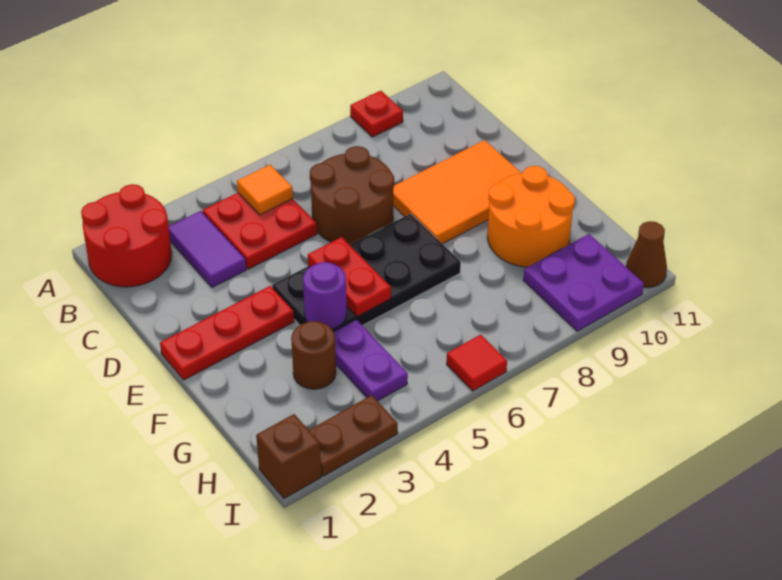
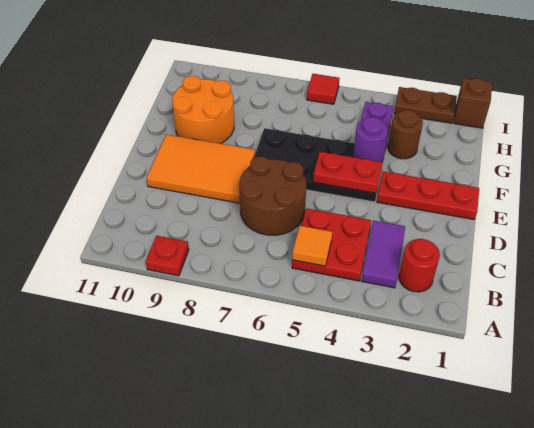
red 2x2 round brick [81,184,172,287] -> red 1x1 round brick [399,239,440,292]
red 1x2 plate [308,237,391,317] -> red 1x2 plate turned to [313,152,383,193]
purple 2x2 plate [523,234,644,331] -> none
brown 1x1 cone [626,221,667,288] -> none

